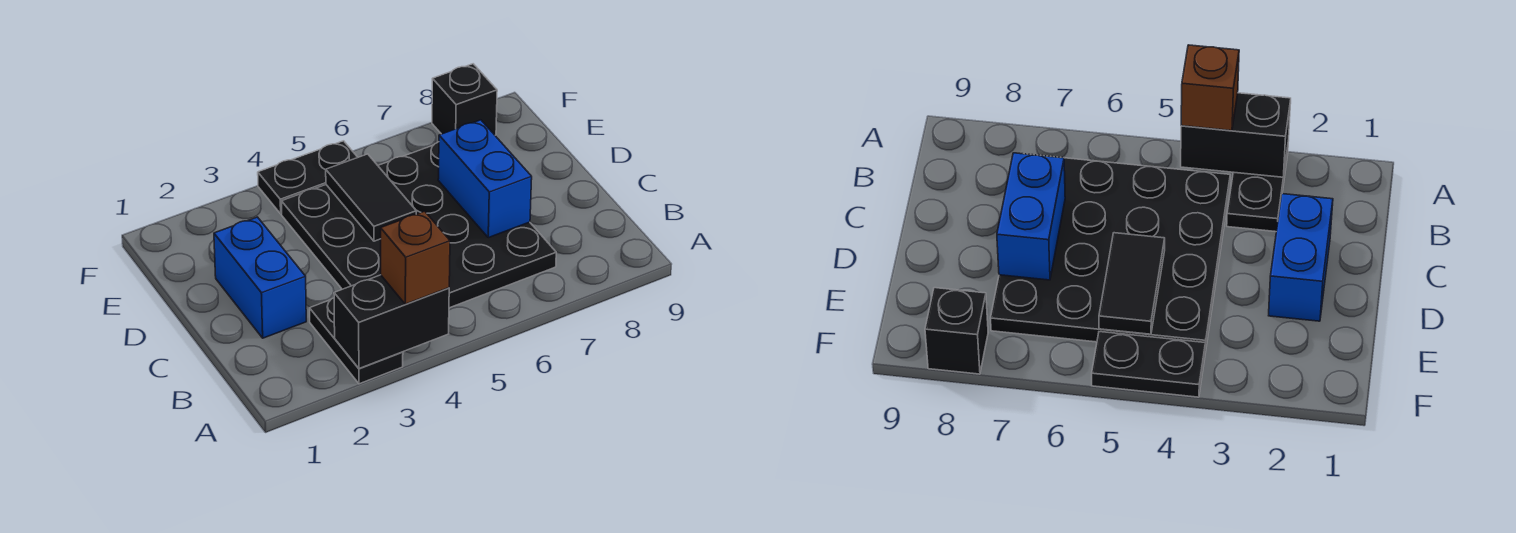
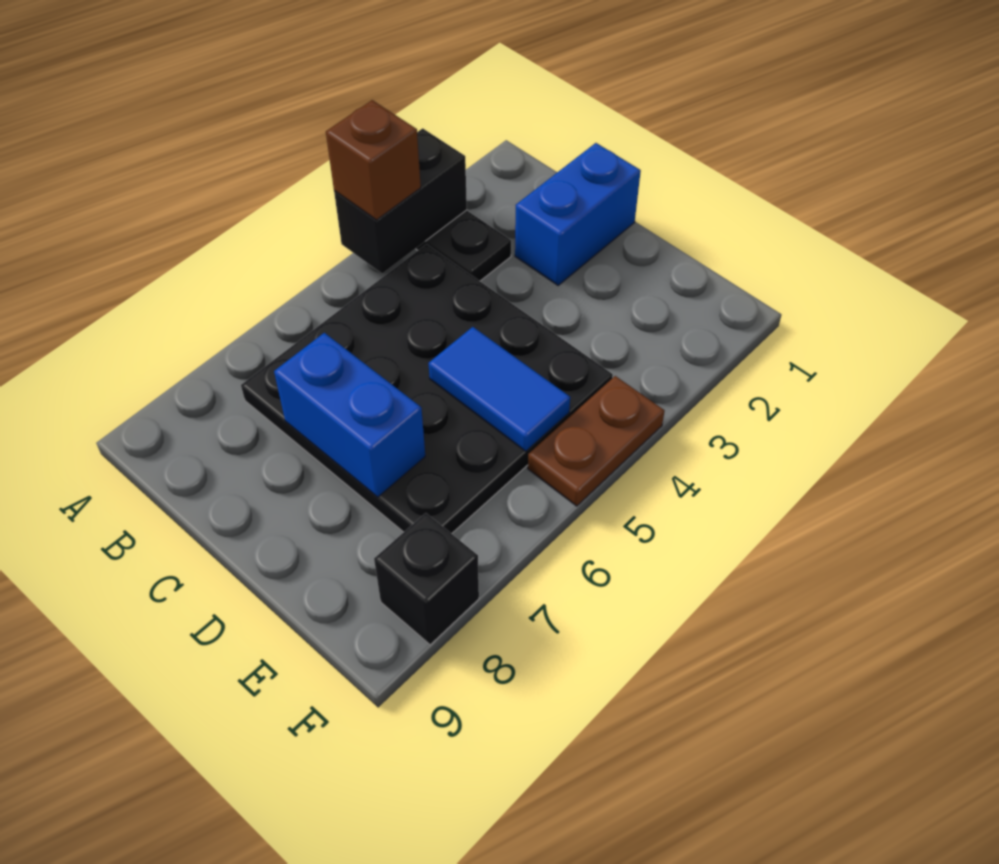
blue 1x2 brick [214,217,306,338] -> blue 1x2 brick turned to [515,143,641,285]
black 1x2 tile [326,154,416,241] -> blue 1x2 tile [428,327,570,451]
black 1x2 plate [258,141,358,214] -> brown 1x2 plate [528,376,665,506]

